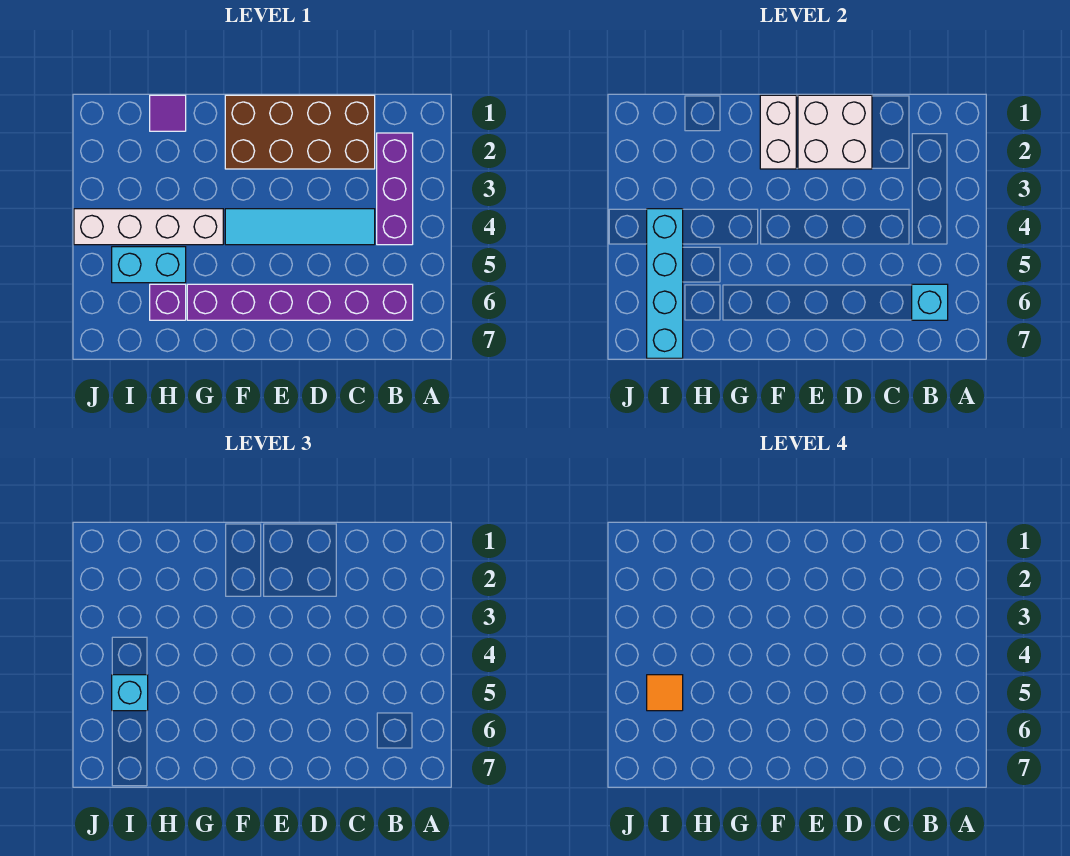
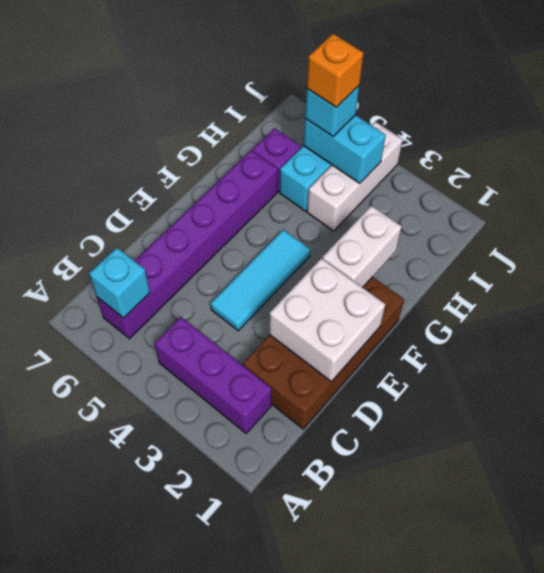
cyan 1x4 tile [225,209,375,245] -> cyan 1x3 tile [211,230,310,331]
white 1x2 brick [760,95,796,169] -> white 1x2 brick turned to [322,206,402,288]
white 1x4 brick [74,209,223,245] -> white 1x3 brick [307,122,403,231]
purple 1x1 tile [150,95,186,131] -> none
cyan 1x4 brick [647,209,683,358] -> cyan 1x2 brick [303,115,386,183]
orange 1x1 tile [647,675,683,711] -> orange 1x1 brick [307,34,364,107]

